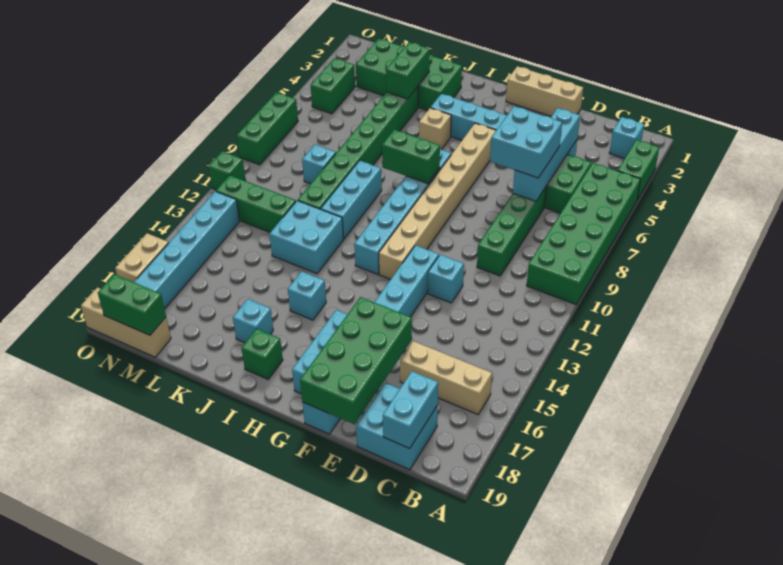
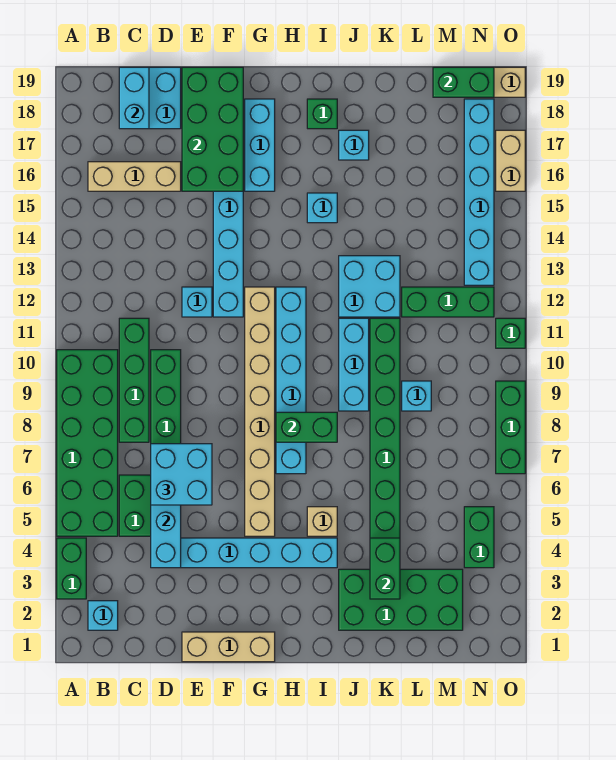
none -> green 1x4 brick [119,318,149,442]

